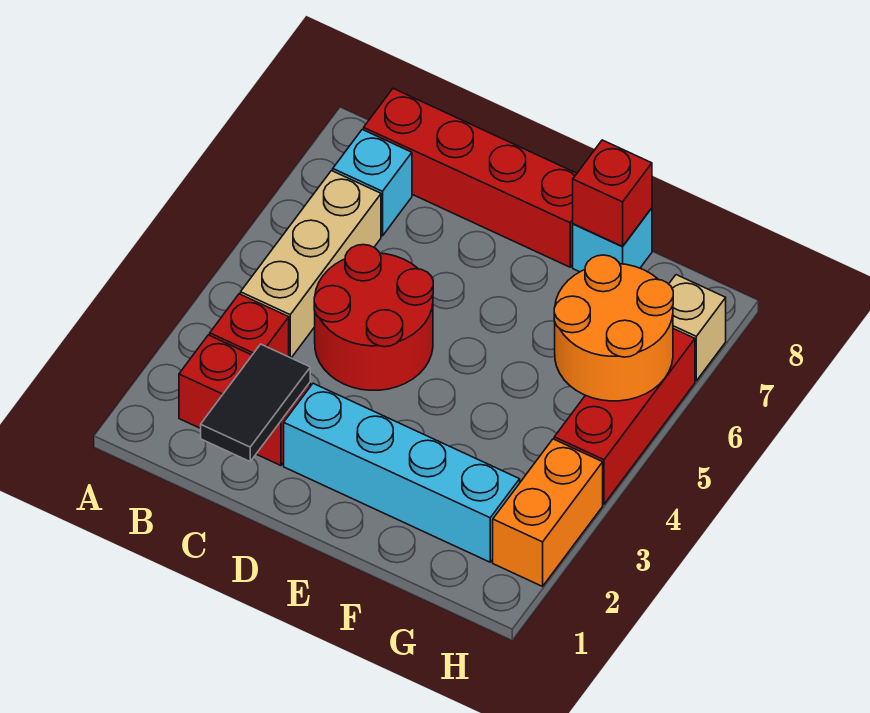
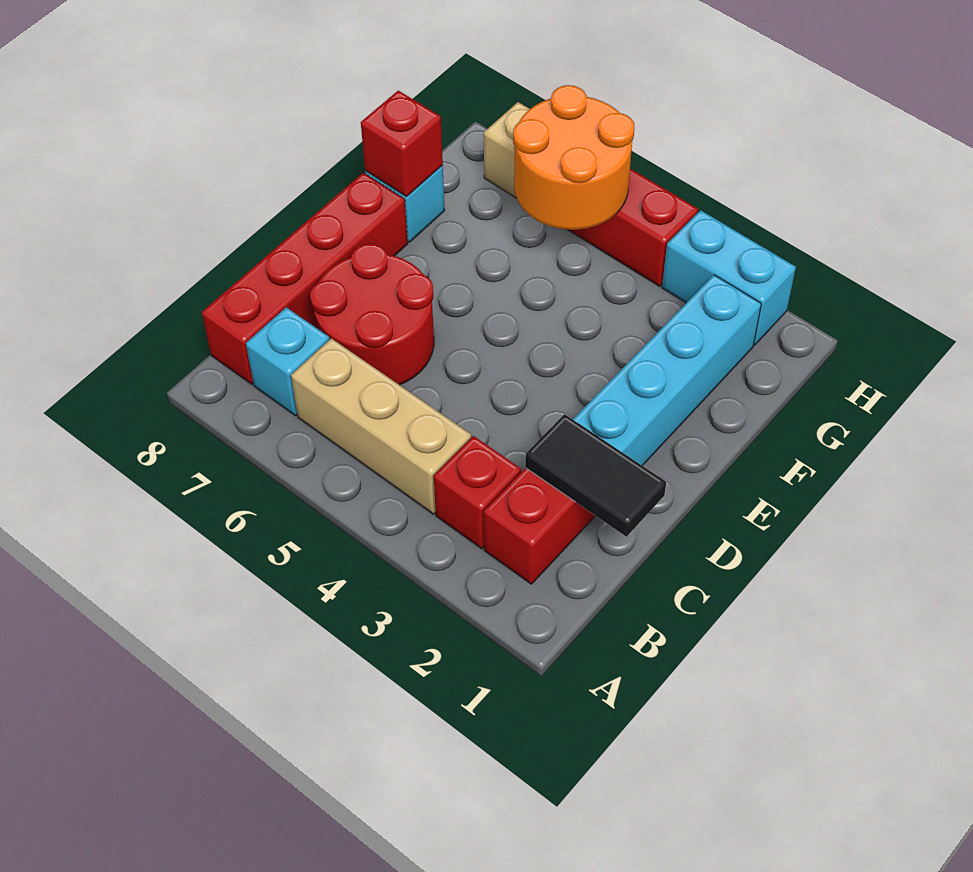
red 2x2 round brick [314,245,433,390] -> red 2x2 round brick moved to [310,244,434,385]
orange 1x2 brick [493,439,603,586] -> cyan 1x2 brick [662,210,796,345]

